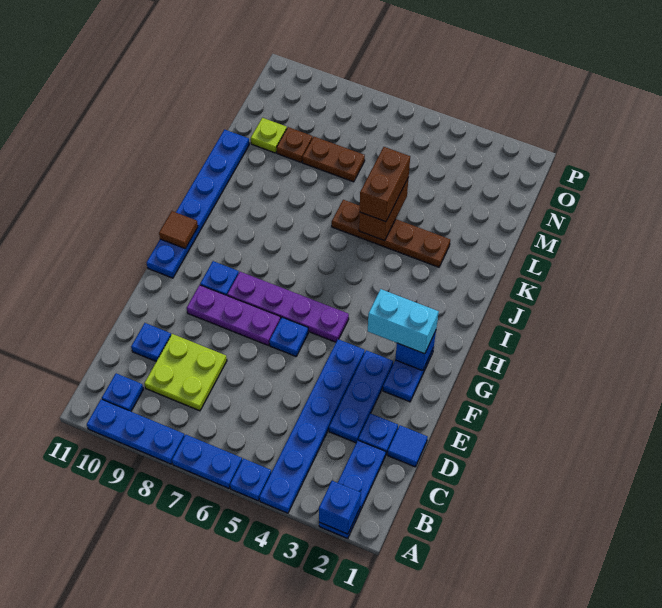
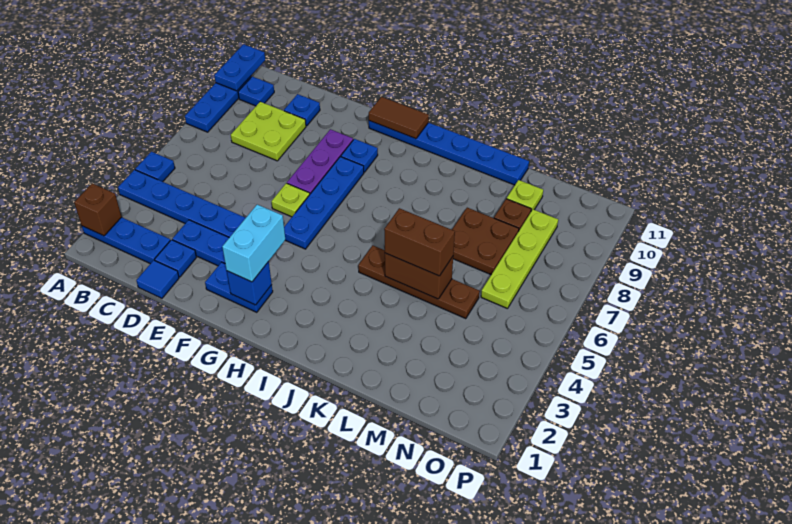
blue 1x1 brick [319,481,361,534] -> brown 1x1 brick [74,183,121,236]
blue 1x2 plate [172,435,242,488] -> blue 1x2 plate moved to [214,44,265,91]
blue 1x1 plate [269,317,308,356] -> lime 1x1 plate [271,183,310,217]
purple 1x4 plate [227,272,349,342] -> blue 1x4 plate [284,157,364,249]
brown 1x1 tile [159,211,198,248] -> brown 1x2 tile [369,97,429,139]
brown 1x4 plate [332,200,450,267] -> brown 1x4 plate turned to [358,245,480,319]
brown 1x2 plate [303,137,365,182] -> brown 2x2 plate [452,208,519,275]
none -> lime 1x4 plate [481,209,558,309]

